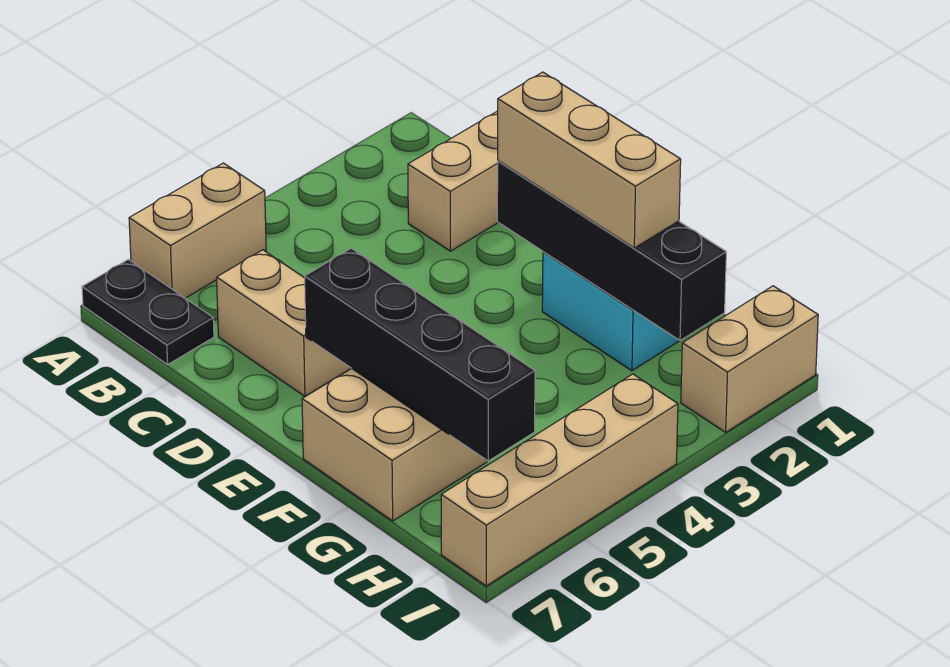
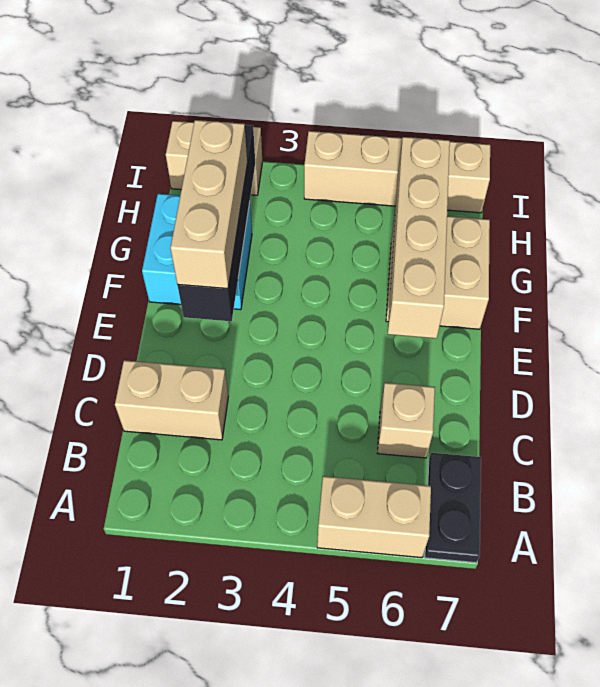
tan 1x2 brick [217,250,351,396] -> tan 1x1 brick [378,383,435,458]
black 1x4 brick [305,248,535,461] -> tan 1x4 brick [388,137,450,338]

